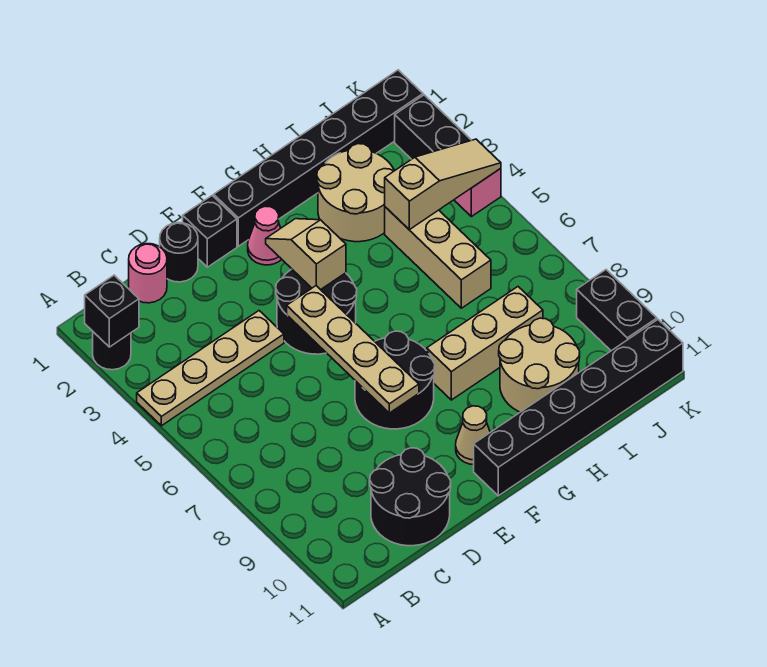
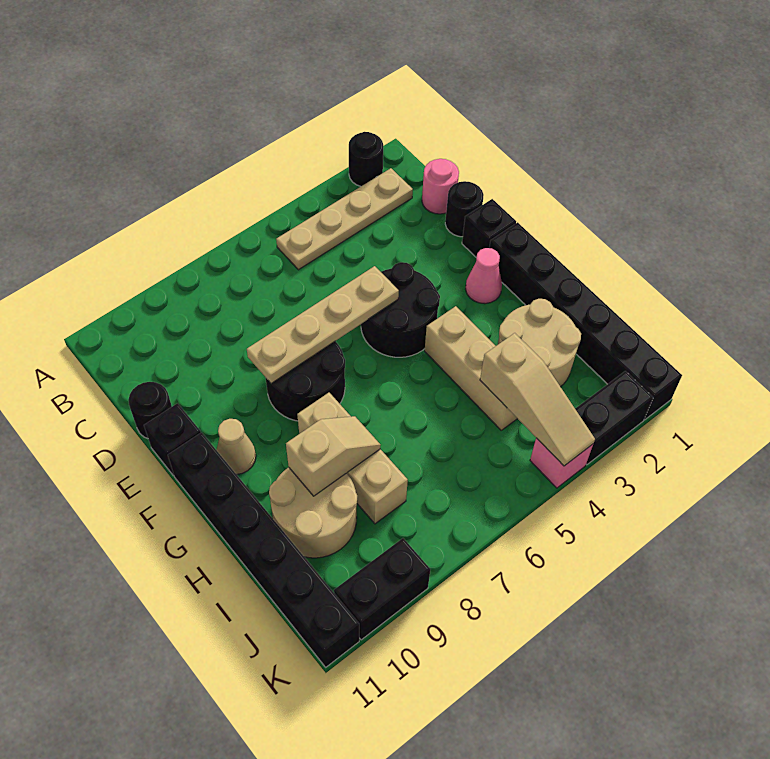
black 1x1 brick [85,275,139,347] -> black 1x1 brick moved to [144,403,201,476]
tan 1x4 plate [137,311,284,426] -> tan 1x4 plate turned to [276,168,413,270]
black 2x2 round brick [370,448,451,546] -> black 1x1 round brick [128,382,172,439]
tan 1x2 slope [266,219,346,290] -> tan 1x2 slope moved to [286,416,381,496]
tan 1x3 brick [385,207,491,308] -> tan 1x3 brick turned to [425,306,517,430]

